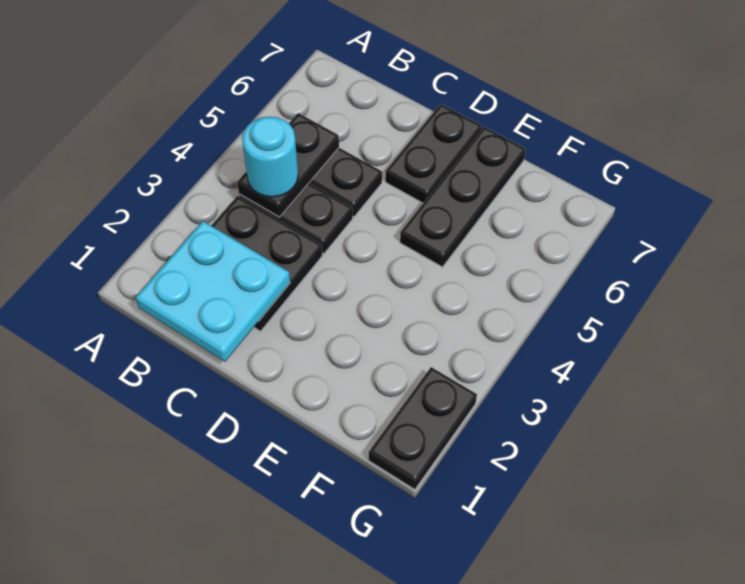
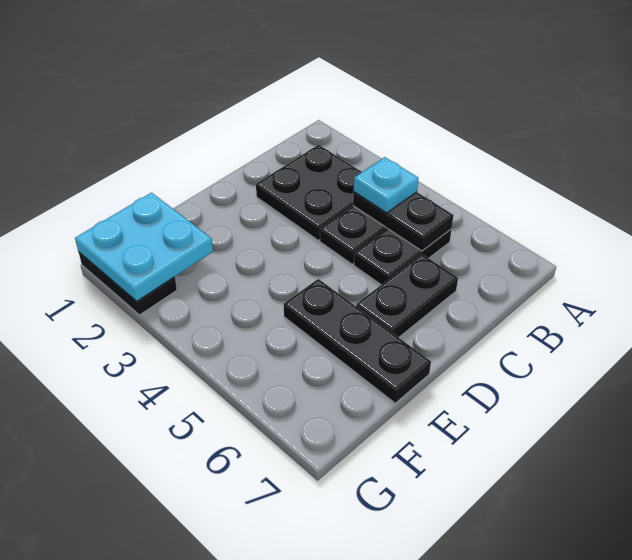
cyan 2x2 plate [136,221,290,362] -> cyan 2x2 plate moved to [75,193,213,301]
cyan 1x1 round brick [242,117,298,197] -> cyan 1x1 plate [353,157,418,213]
black 1x2 plate [385,104,482,203] -> black 1x2 plate turned to [356,254,458,337]

